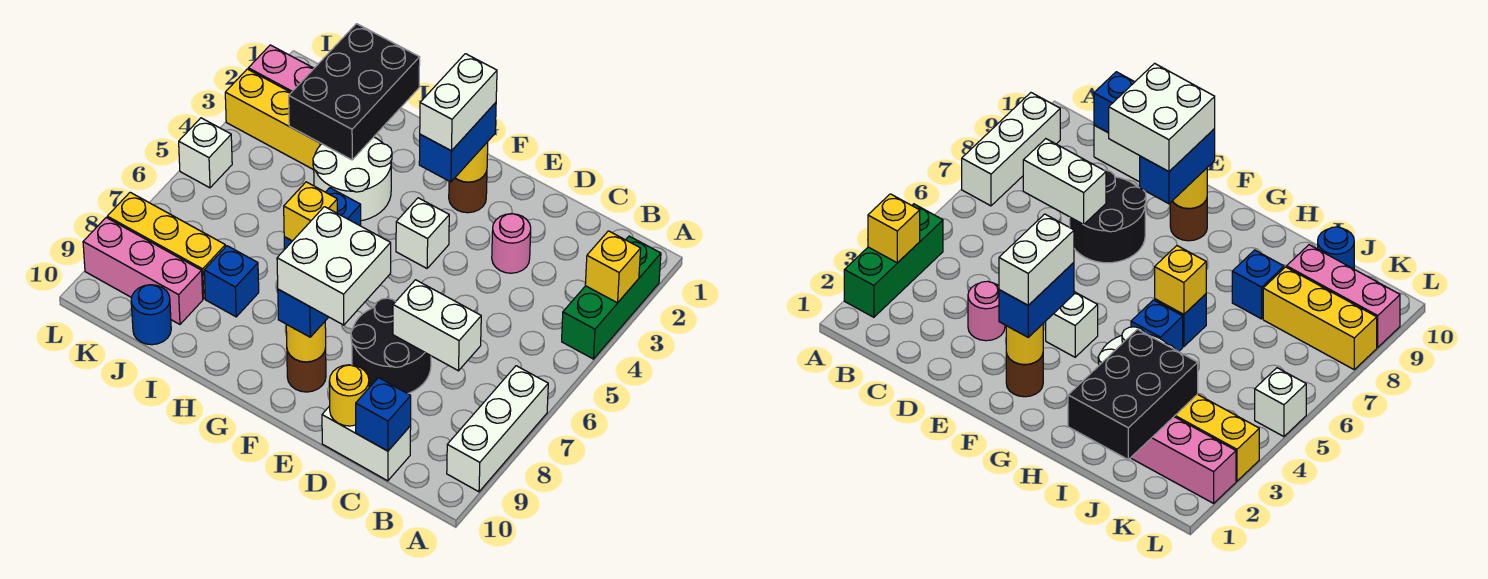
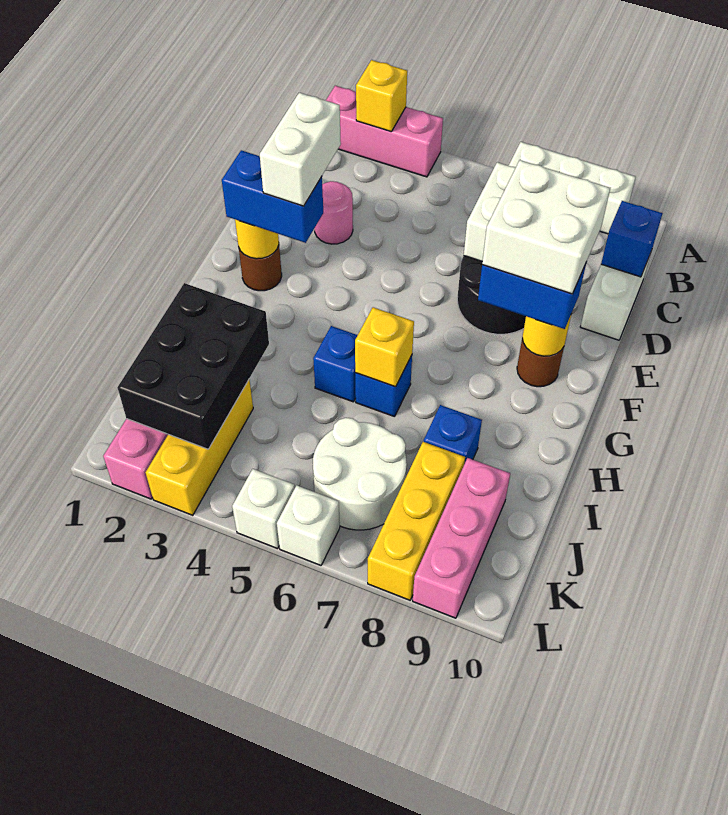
green 1x3 brick [562,236,661,359] -> pink 1x3 brick [326,86,443,177]
yellow 1x1 round brick [329,365,369,426] -> none
white 1x2 brick [420,54,497,151] -> white 1x2 brick turned to [260,93,341,206]
white 1x1 brick [396,198,449,268] -> white 1x1 brick moved to [277,485,340,565]
white 2x2 round brick [313,137,392,221] -> white 2x2 round brick moved to [313,418,407,530]
black 2x3 brick [289,24,420,160] -> black 2x3 brick turned to [117,283,269,449]
blue 1x1 round brick [131,285,171,345] -> none

